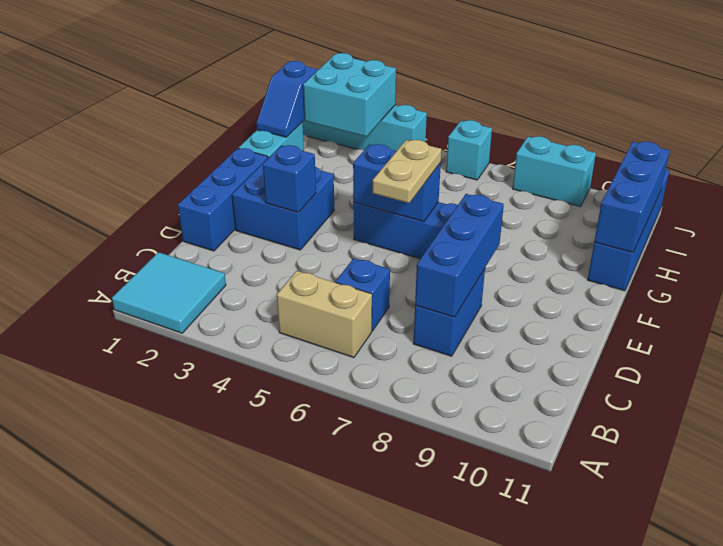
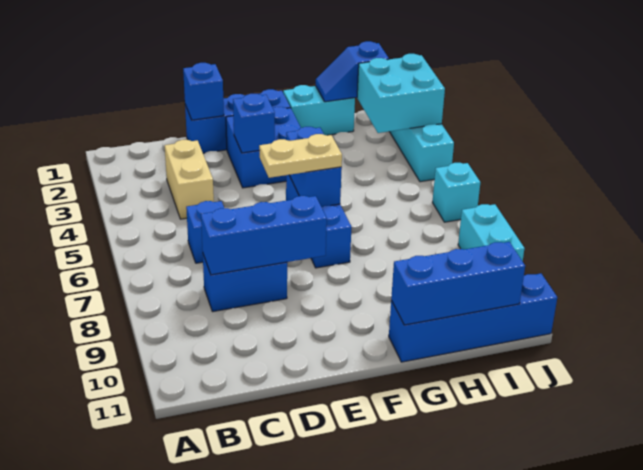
cyan 2x2 tile [112,252,226,333] -> none
tan 1x2 brick [277,271,372,358] -> tan 1x2 brick moved to [165,140,214,219]
none -> blue 1x1 brick [183,63,224,120]

